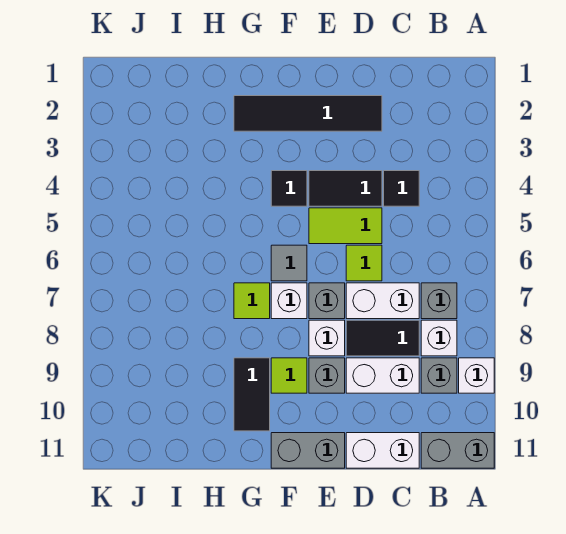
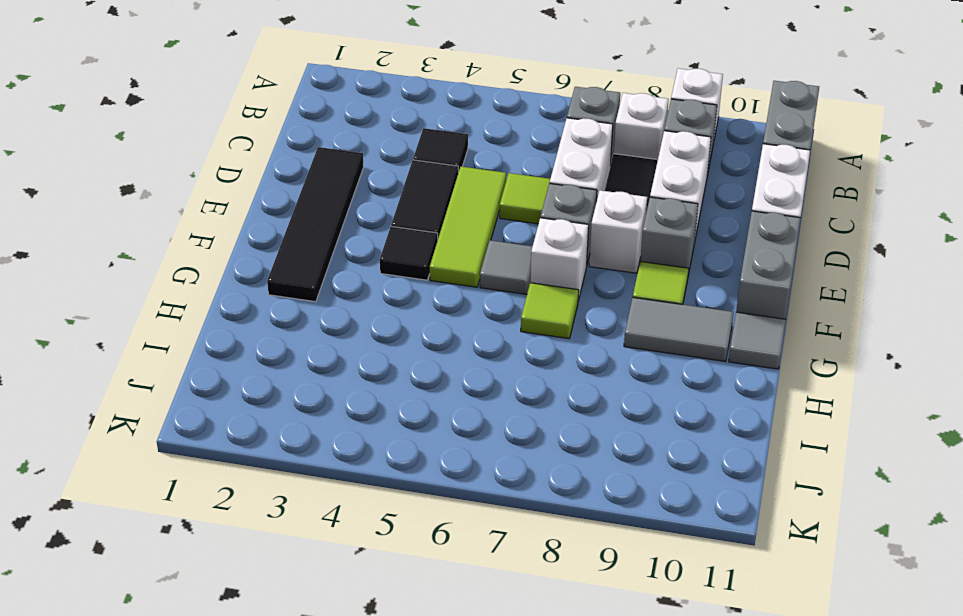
lime 1x2 tile [309,208,382,244] -> lime 1x3 tile [430,167,506,287]
black 1x2 tile [234,358,270,431] -> grey 1x2 tile [624,297,734,362]
none -> grey 1x1 tile [729,312,786,369]

